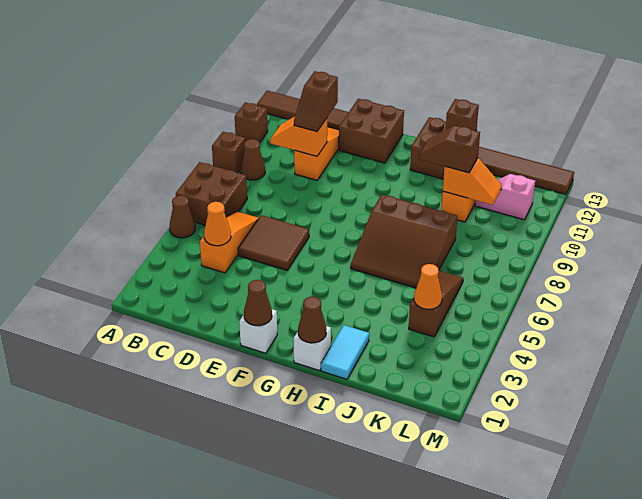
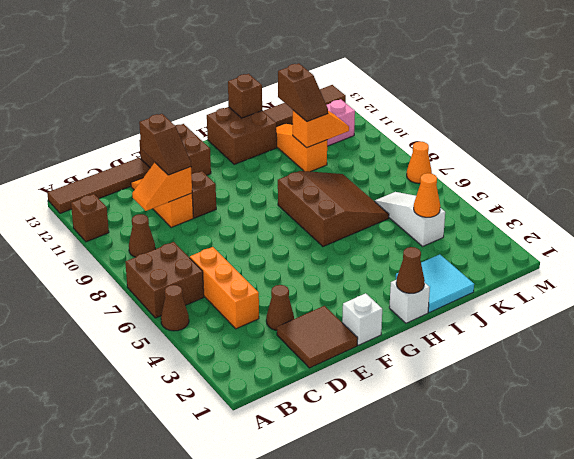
brown 1x1 brick [212,132,245,173] -> brown 1x1 brick moved to [191,171,216,218]
orange 1x3 slope [200,211,259,273] -> orange 1x3 brick [190,247,259,329]
orange 1x1 cone [204,202,231,246] -> orange 1x1 cone moved to [407,142,432,183]
brown 2x2 tile [238,215,309,270] -> brown 2x2 tile moved to [277,306,358,368]
brown 1x1 cone [244,280,272,326] -> brown 1x1 cone moved to [266,285,294,330]
brown 3x3 slope [351,195,457,288] -> brown 3x3 slope turned to [278,171,389,246]
cyan 1x2 tile [321,325,369,379] -> cyan 2x2 tile [396,254,474,312]
brown 1x2 slope [419,126,480,173] -> brown 1x2 slope turned to [278,63,328,122]
brown 1x3 slope [409,271,463,337] -> white 1x3 slope [375,192,445,246]

